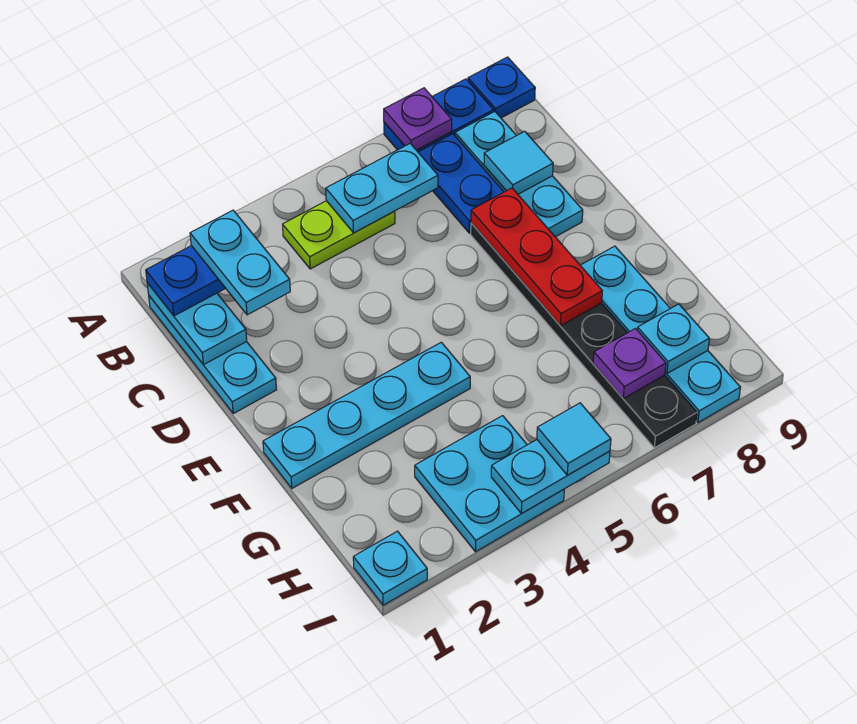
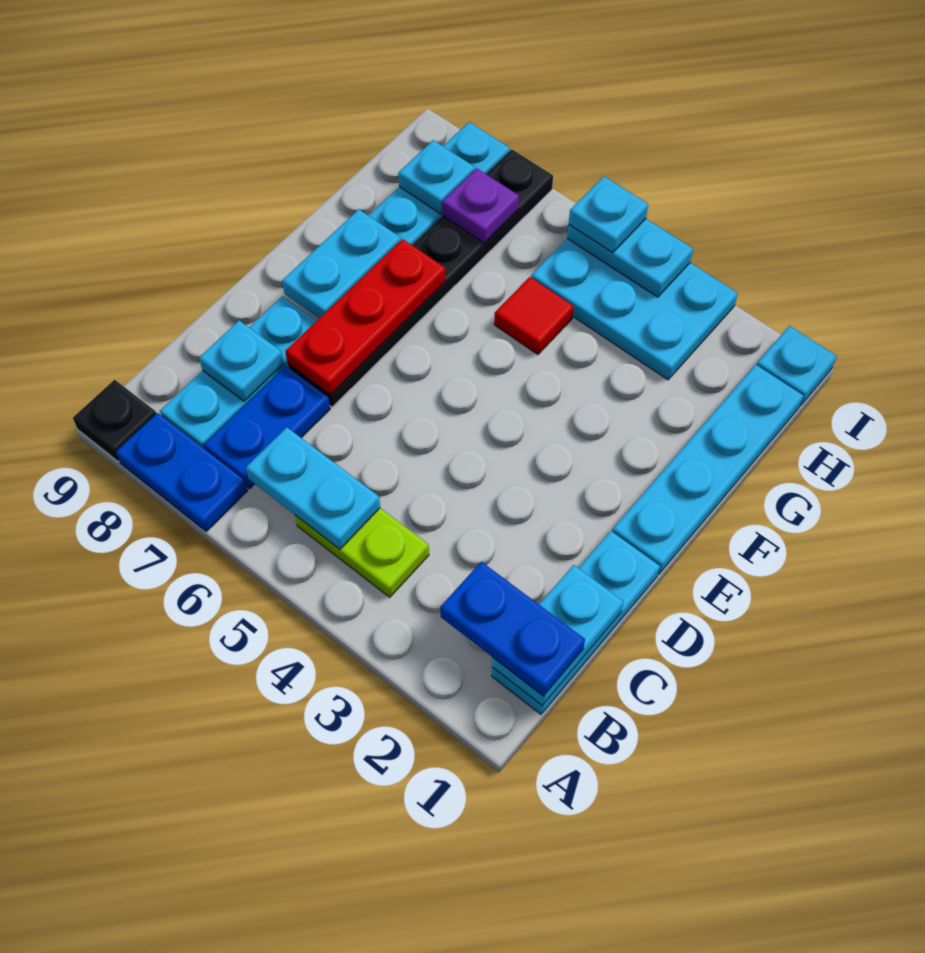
purple 1x1 plate [384,88,452,150] -> none
blue 1x1 plate [468,57,535,118] -> black 1x1 plate [73,380,156,462]
cyan 1x2 plate [190,210,290,315] -> cyan 1x2 plate moved to [282,209,401,318]
cyan 1x1 tile [484,131,553,194] -> cyan 1x1 plate [199,321,284,401]
cyan 1x4 plate [263,342,470,488] -> cyan 1x4 plate turned to [612,365,803,574]
none -> red 1x1 tile [494,277,574,355]
cyan 2x2 plate [415,416,564,552] -> cyan 2x3 plate [531,239,738,380]
cyan 1x1 tile [537,403,611,475] -> cyan 1x1 plate [569,176,648,253]

